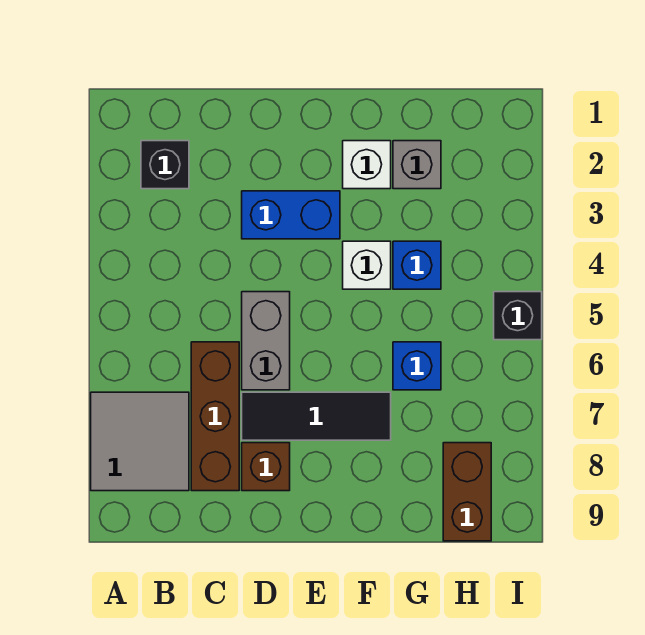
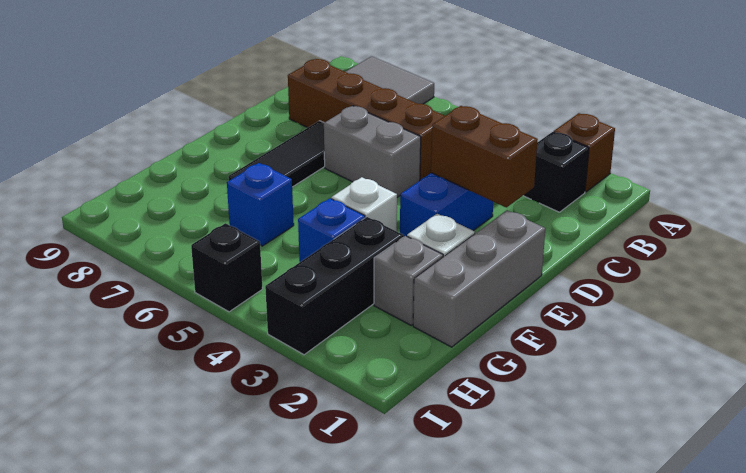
brown 1x3 brick [191,342,239,491] -> brown 1x4 brick [288,59,444,180]
brown 1x1 brick [242,443,290,491] -> brown 1x1 brick moved to [554,113,615,192]
none -> grey 1x3 brick [413,210,545,347]
none -> black 1x3 brick [265,217,404,355]
brown 1x2 brick [443,443,491,541] -> brown 1x2 brick moved to [431,106,538,207]

